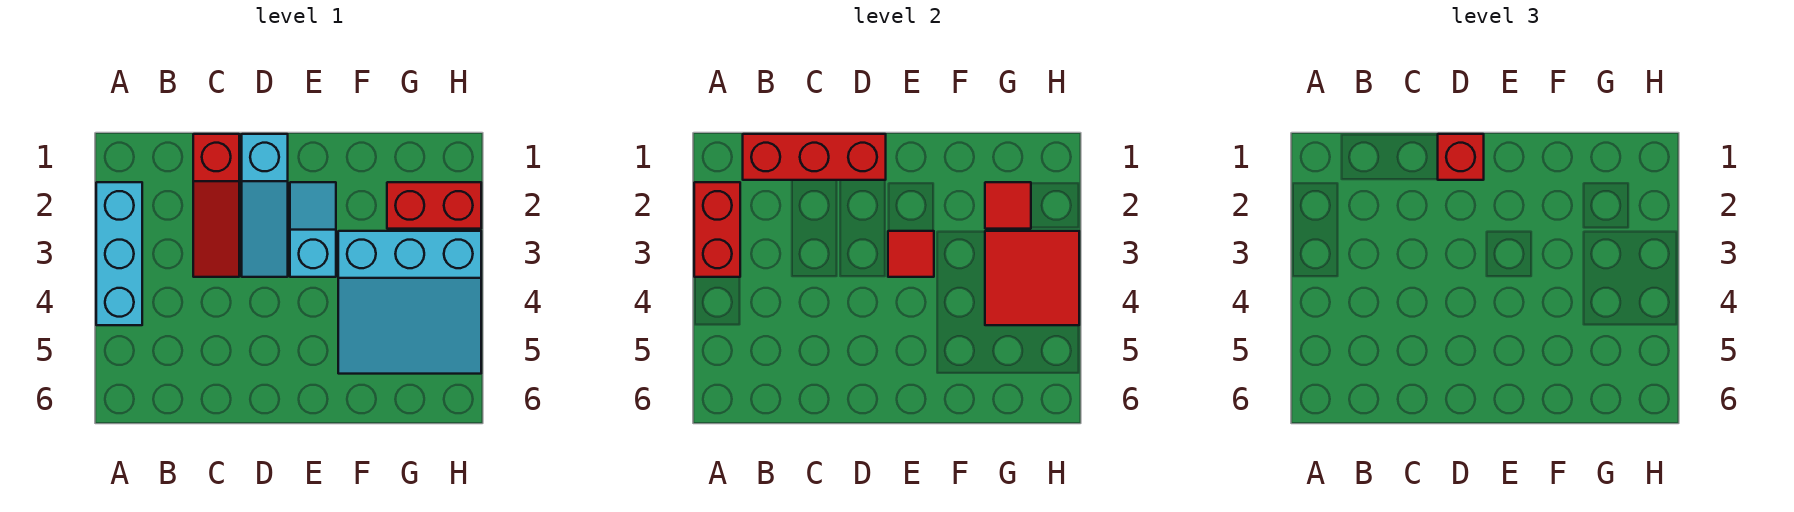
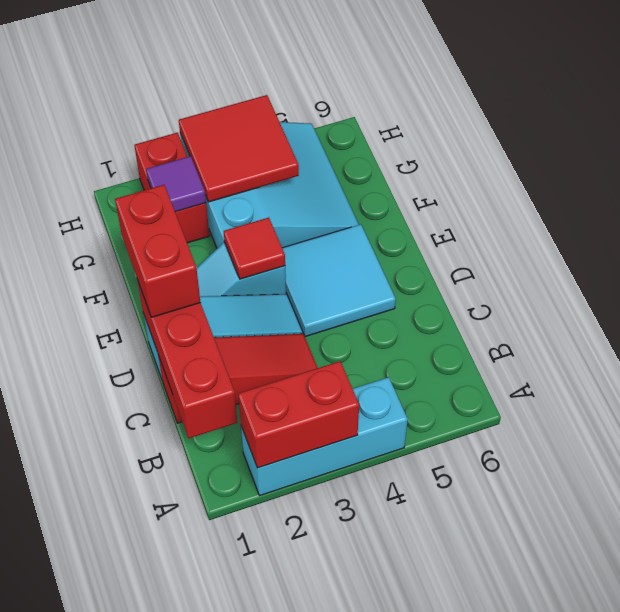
red 1x1 brick [1438,134,1484,180] -> red 1x2 brick [115,185,201,317]
none -> cyan 2x2 tile [282,224,396,337]
red 1x1 tile [985,182,1031,229] -> purple 1x1 tile [146,156,206,212]

